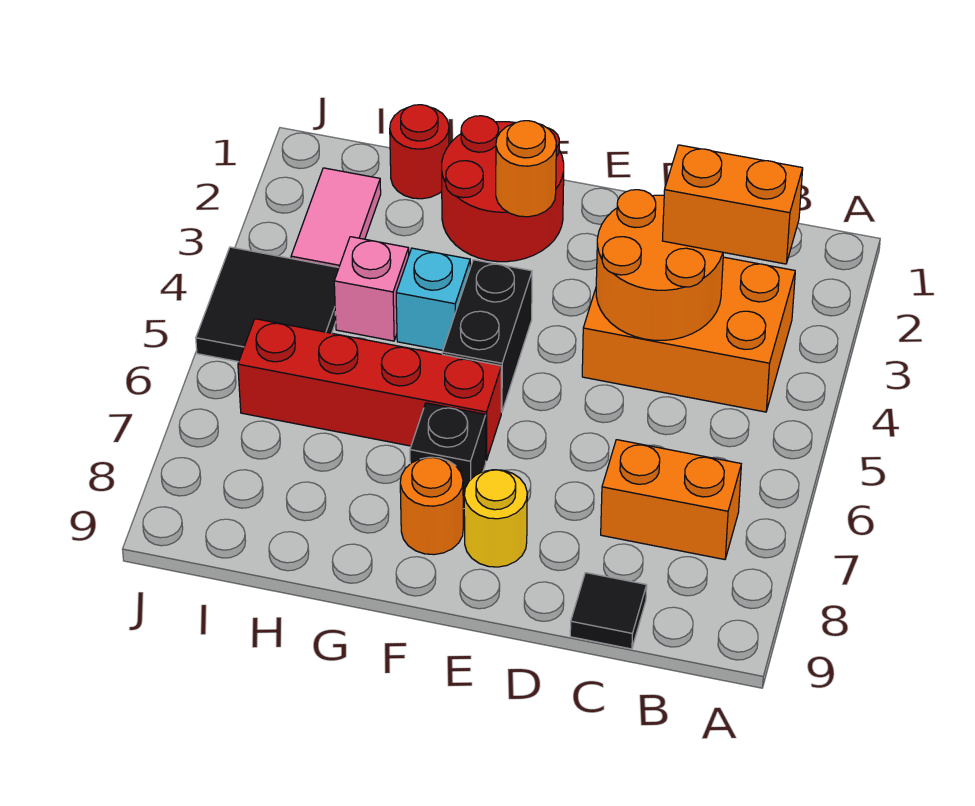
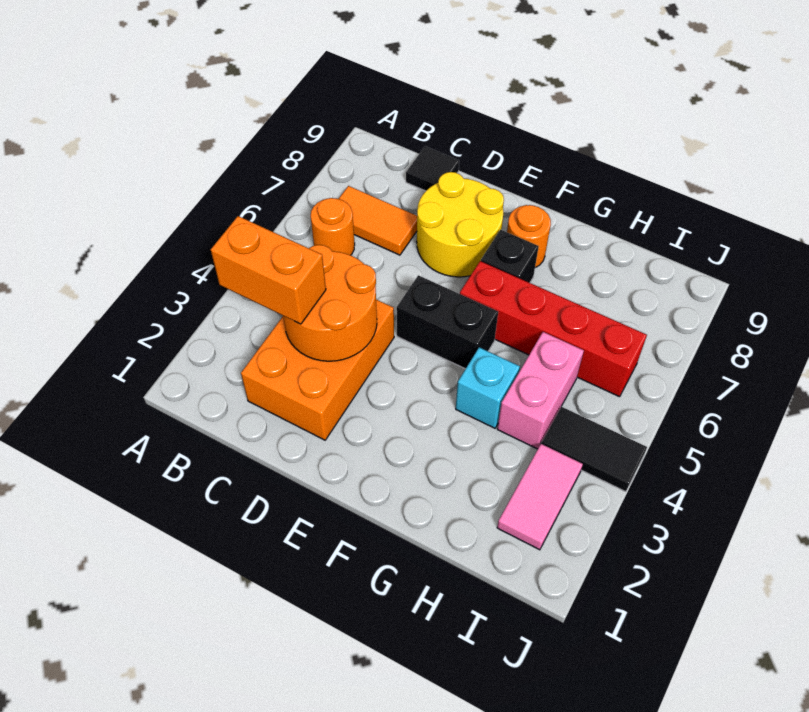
orange 2x3 brick [582,257,795,412] -> orange 2x3 brick turned to [241,300,394,440]
orange 1x2 brick [601,440,741,560] -> orange 1x2 tile [339,186,417,255]
yellow 1x1 round brick [464,470,527,567] -> yellow 2x2 round brick [417,172,504,277]
red 2x2 round brick [442,116,564,262] -> none
orange 1x1 round brick [496,121,556,217] -> orange 1x1 round brick moved to [311,198,355,255]
black 1x2 brick [442,260,532,412] -> black 1x2 brick turned to [397,275,498,369]
red 1x1 round brick [390,105,449,199] -> none
pink 1x1 brick [334,237,409,341] -> pink 1x2 brick [497,332,584,449]
black 2x2 tile [196,247,339,362] -> black 1x2 tile [541,407,647,492]

